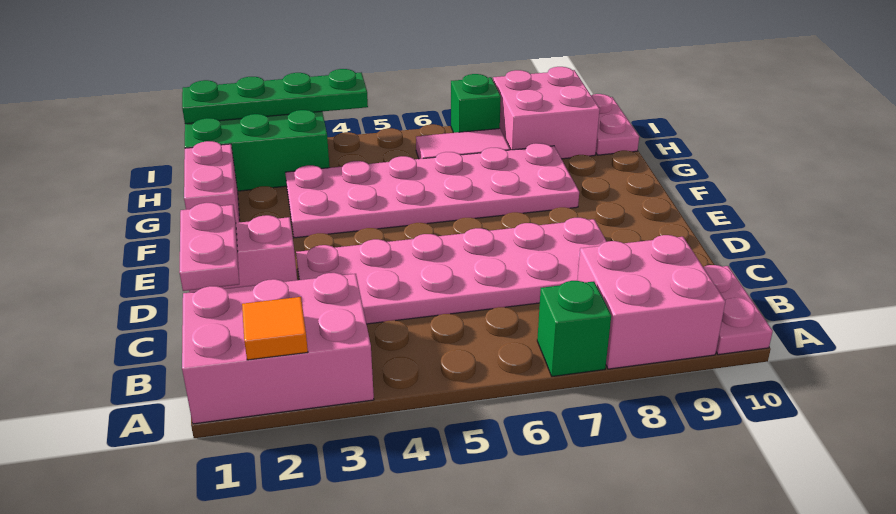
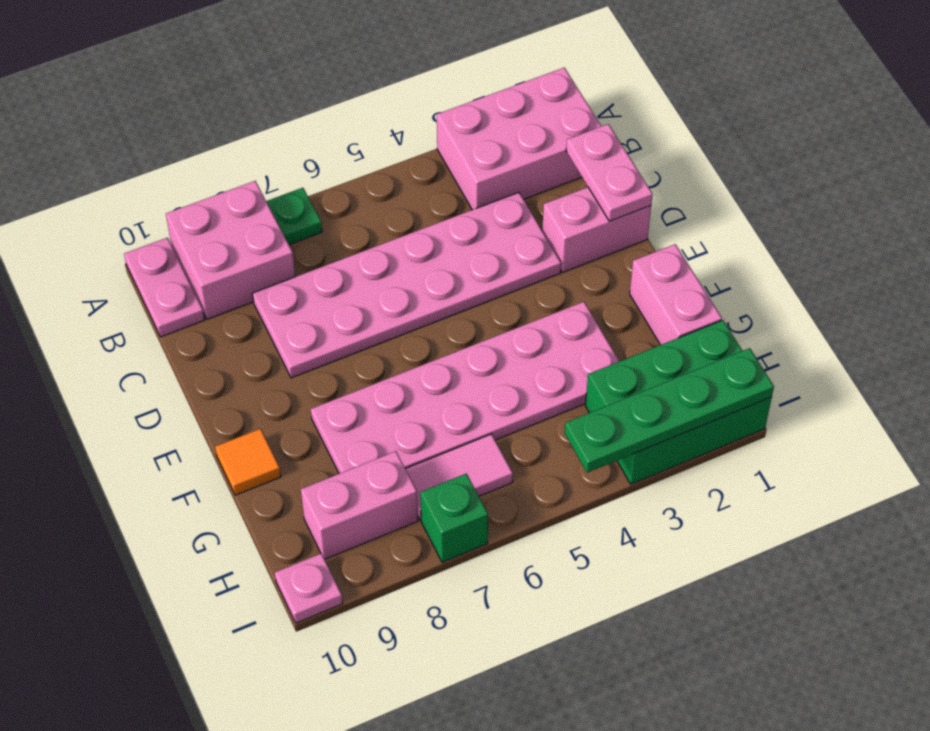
orange 1x1 tile [242,297,308,360] -> orange 1x1 tile moved to [215,429,281,495]
green 1x1 brick [537,281,611,376] -> green 1x1 plate [266,188,322,245]
pink 2x2 brick [493,67,600,159] -> pink 1x2 brick [301,451,418,559]
pink 1x2 plate [591,94,639,155] -> pink 1x1 plate [275,553,343,623]

